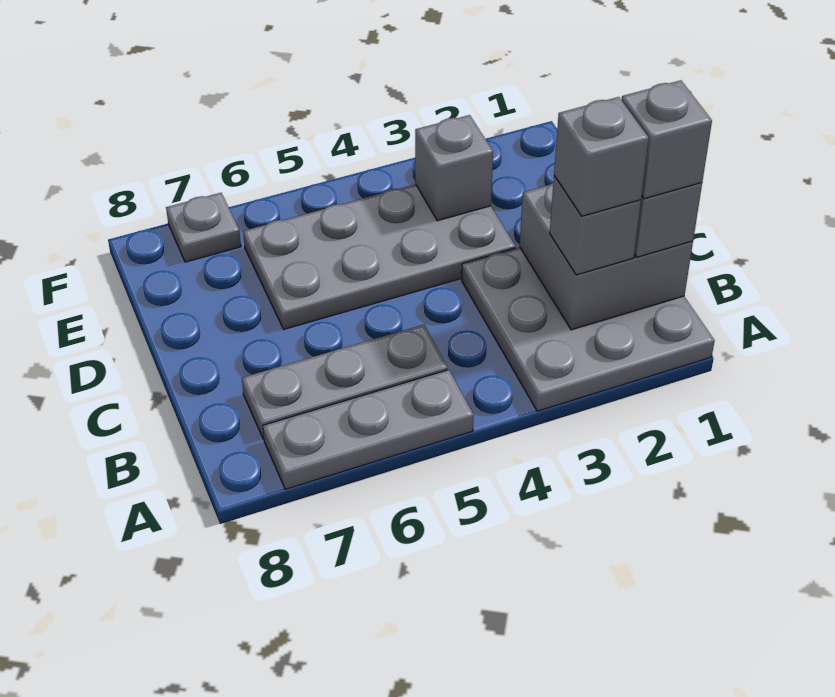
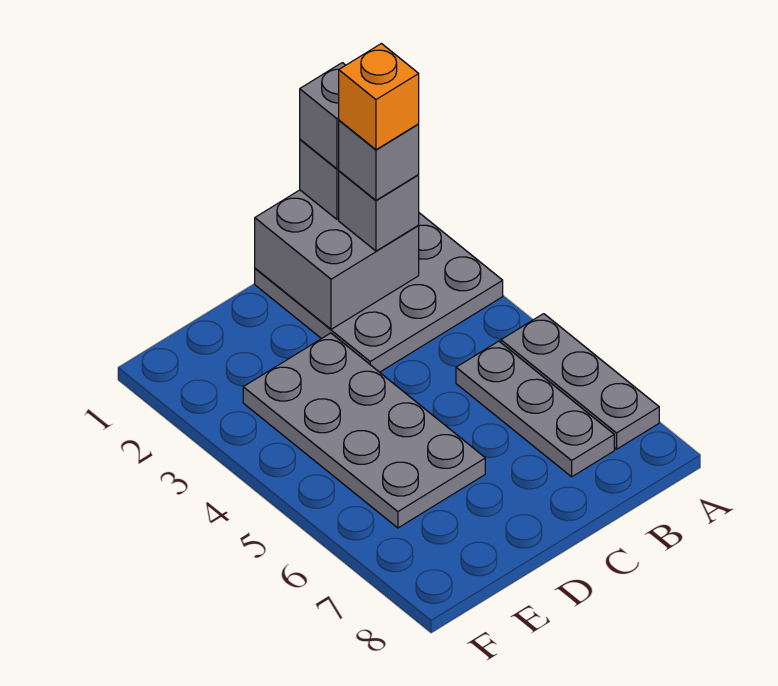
none -> orange 1x1 brick [339,44,419,150]
grey 1x1 brick [415,115,493,221] -> none
grey 1x1 plate [166,193,241,262] -> none

